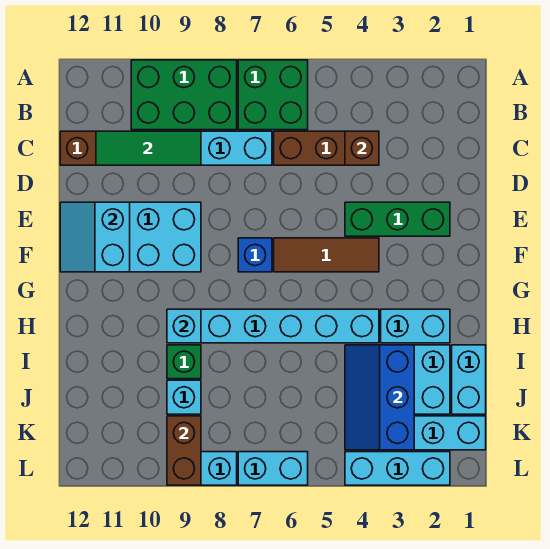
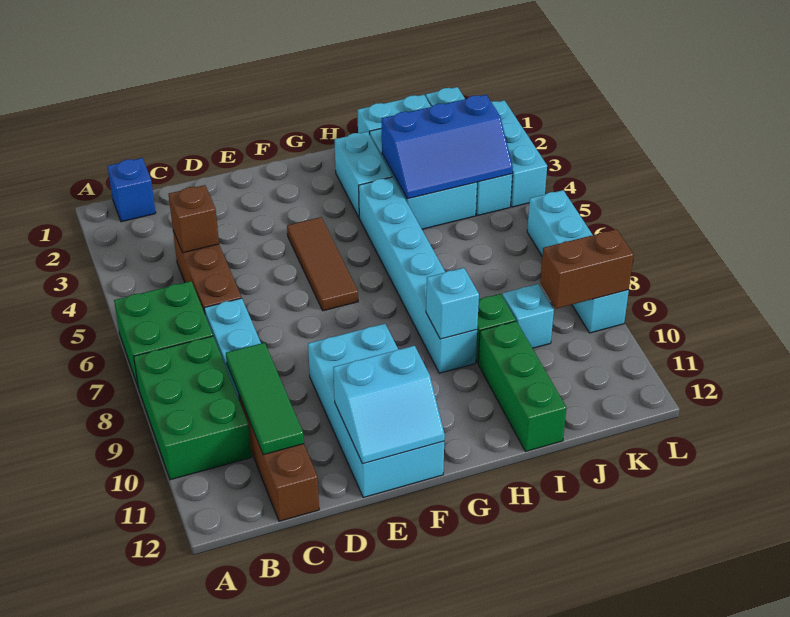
green 1x3 brick [345,202,450,236] -> green 1x3 brick moved to [478,321,566,452]
blue 1x1 brick [238,238,272,272] -> blue 1x1 brick moved to [108,158,156,222]

